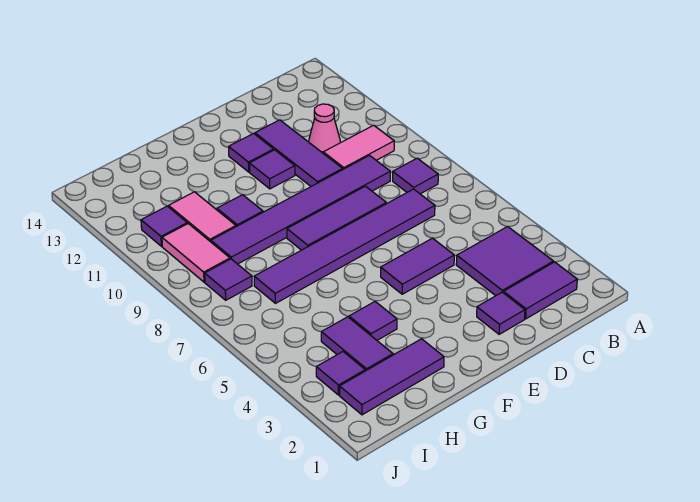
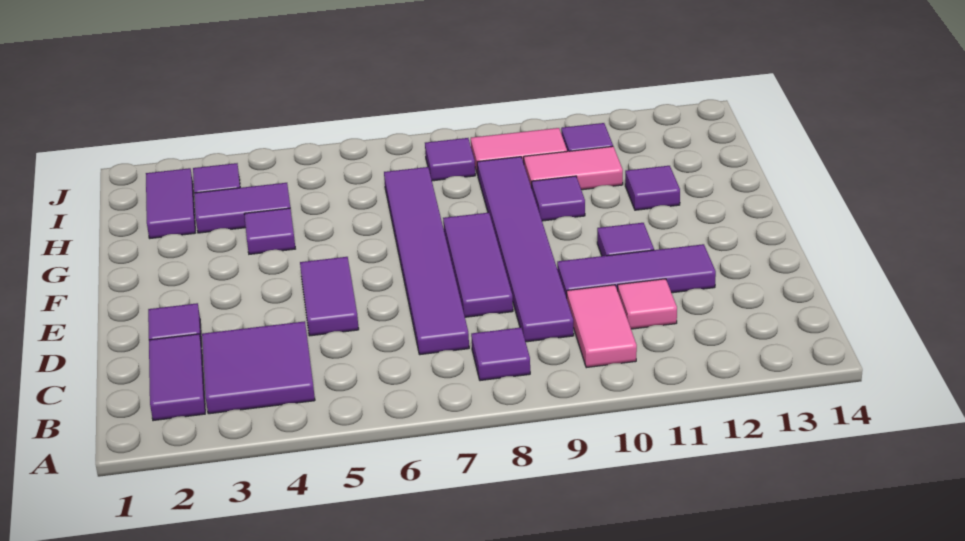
pink 1x1 cone [309,104,340,153] -> pink 1x1 tile [618,279,677,329]
purple 1x1 tile [229,134,274,172] -> purple 1x1 tile moved to [625,166,680,210]
purple 1x3 tile [340,339,444,415] -> purple 1x2 tile [146,168,195,238]

